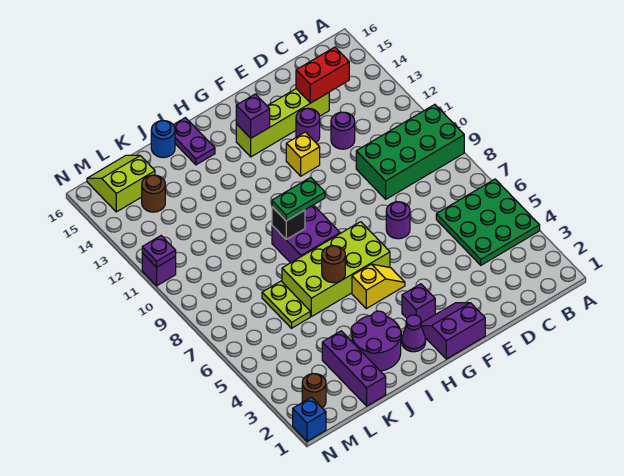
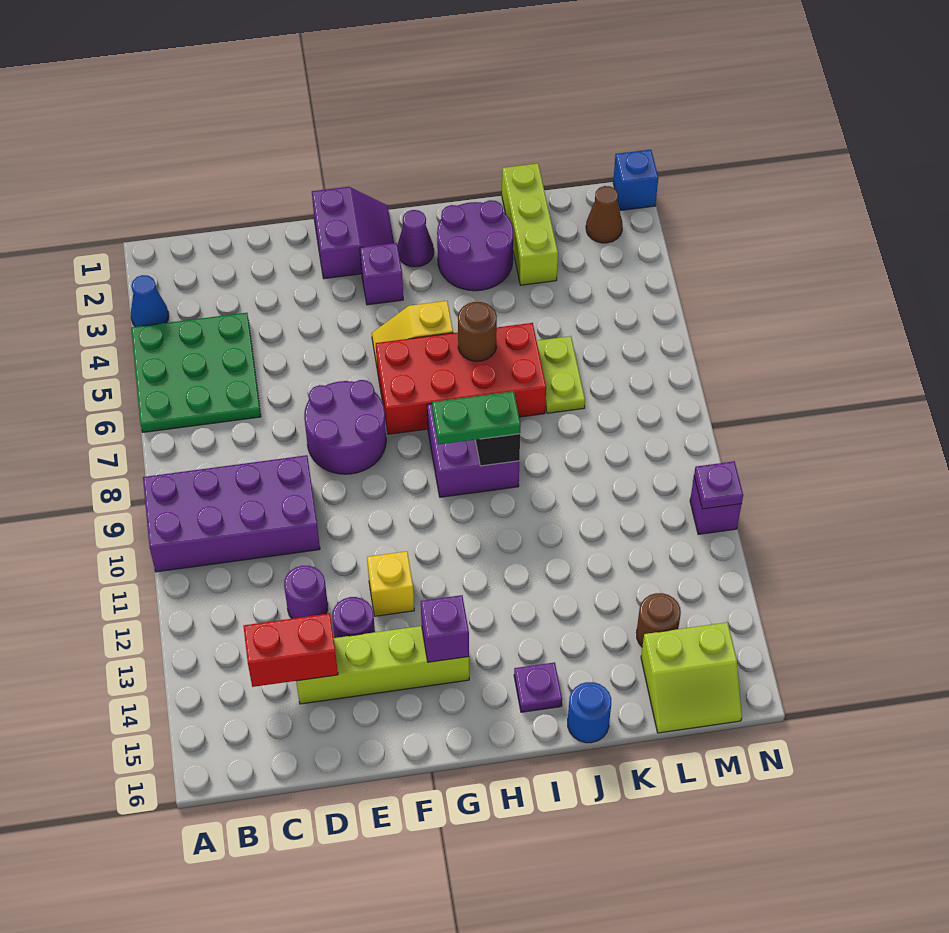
none -> blue 1x1 cone [131,275,169,327]
green 2x4 brick [356,105,464,199] -> purple 2x4 brick [143,455,320,572]
purple 1x1 round brick [386,202,410,239] -> purple 2x2 round brick [304,380,386,474]
purple 2x2 slope [421,303,485,359] -> purple 2x2 slope turned to [312,187,394,279]
lime 2x4 brick [282,222,390,317] -> red 2x4 brick [376,323,546,434]
purple 1x2 plate [174,118,215,165] -> purple 1x1 plate [514,662,562,712]
purple 1x3 brick [322,331,386,406] -> lime 1x3 brick [502,163,558,285]
brown 1x1 round brick [302,374,326,408] -> brown 1x1 cone [586,186,622,243]

